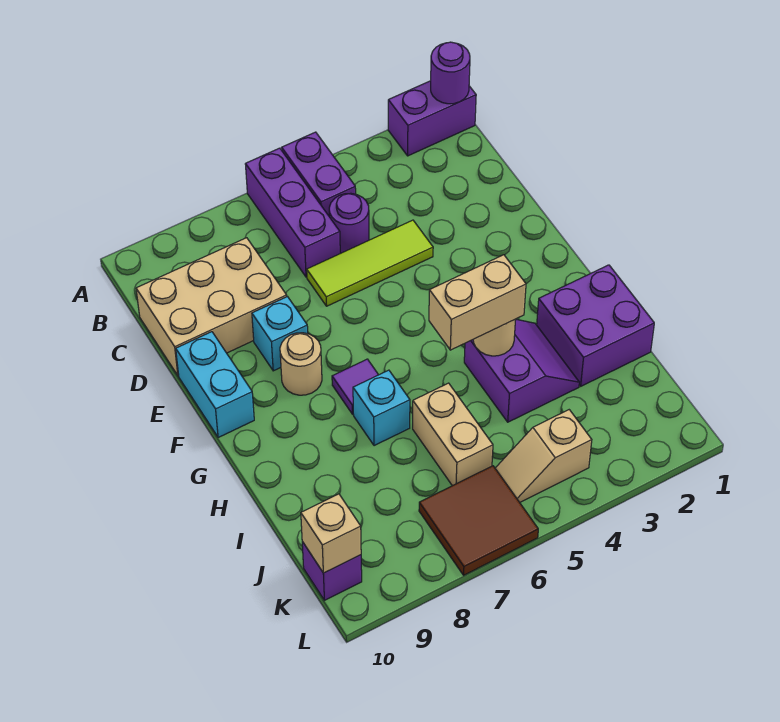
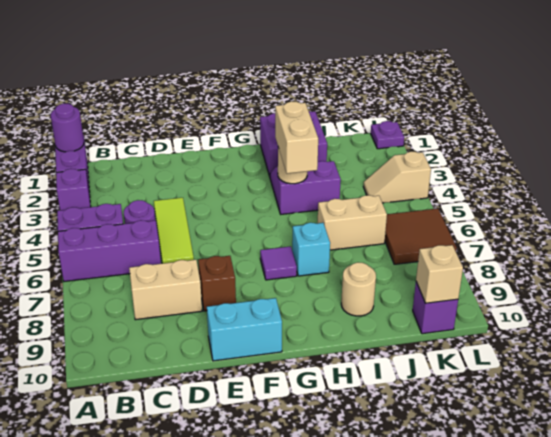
none -> purple 1x1 brick [56,169,91,210]
tan 2x3 brick [136,238,287,376] -> tan 1x2 brick [129,260,202,320]
cyan 1x1 brick [252,297,308,371] -> brown 1x1 brick [198,256,236,311]
tan 1x1 round brick [280,333,322,395] -> tan 1x1 round brick moved to [341,262,376,316]
tan 1x2 slope [495,410,592,502] -> tan 1x2 slope turned to [363,152,431,203]
none -> purple 1x1 plate [371,121,404,149]

